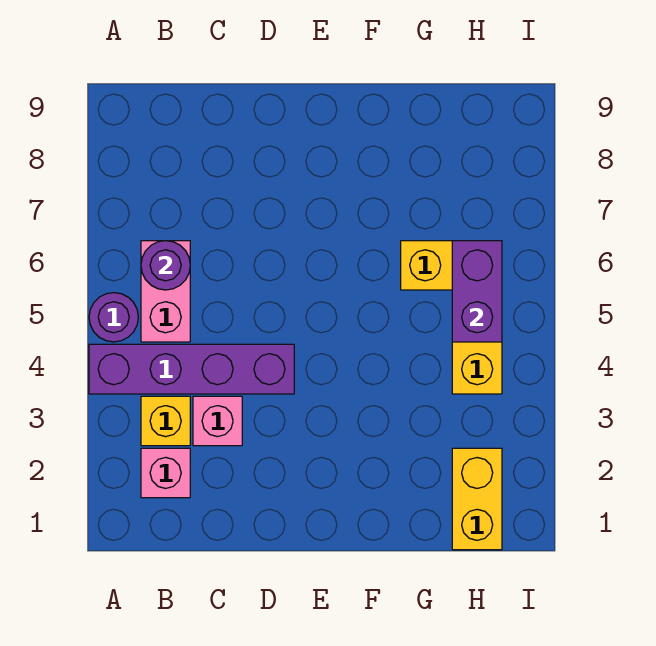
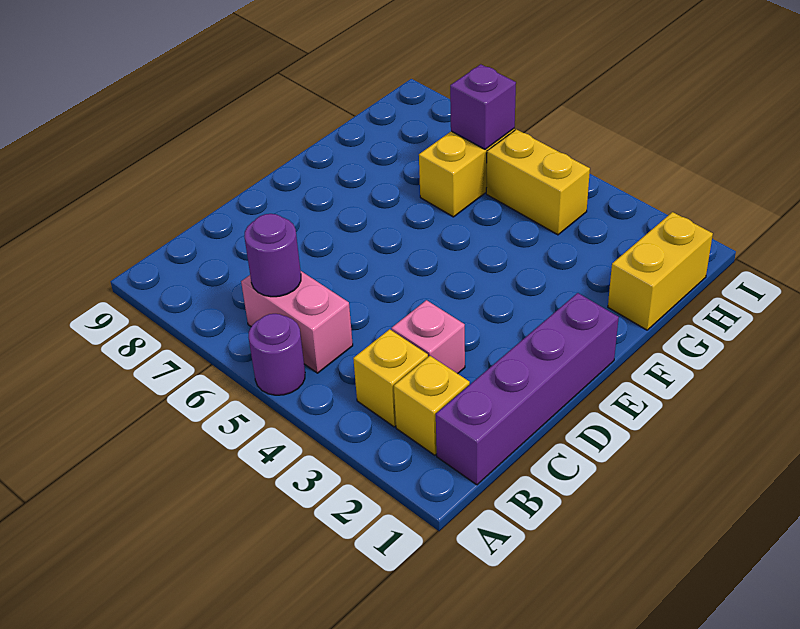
purple 1x4 brick [89,344,294,394] -> purple 1x4 brick moved to [436,293,619,485]
pink 1x1 brick [141,448,190,498] -> yellow 1x1 brick [394,356,470,455]
yellow 1x2 brick [452,448,502,550] -> yellow 1x2 brick turned to [608,212,713,330]
purple 1x2 brick [452,241,502,342] -> purple 1x1 brick [450,64,516,149]

